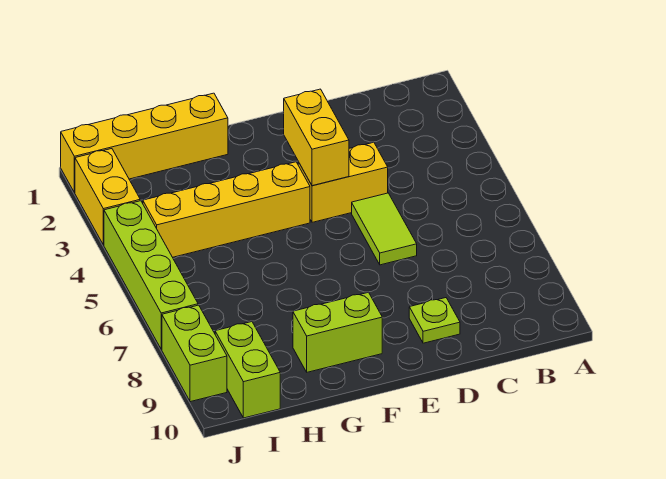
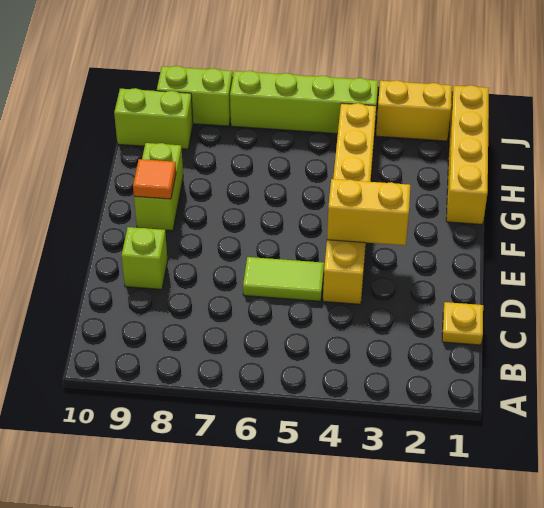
none -> yellow 1x1 plate [442,302,483,345]
lime 1x1 plate [409,298,460,343] -> lime 1x1 brick [122,227,168,289]
none -> orange 1x1 tile [133,159,176,199]

